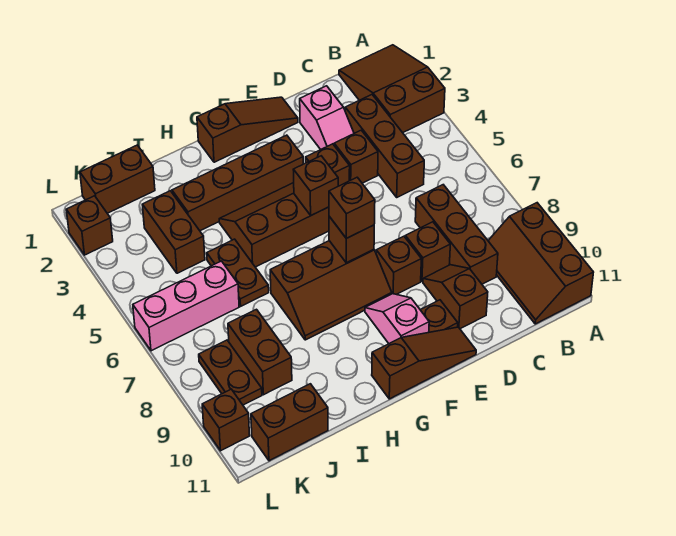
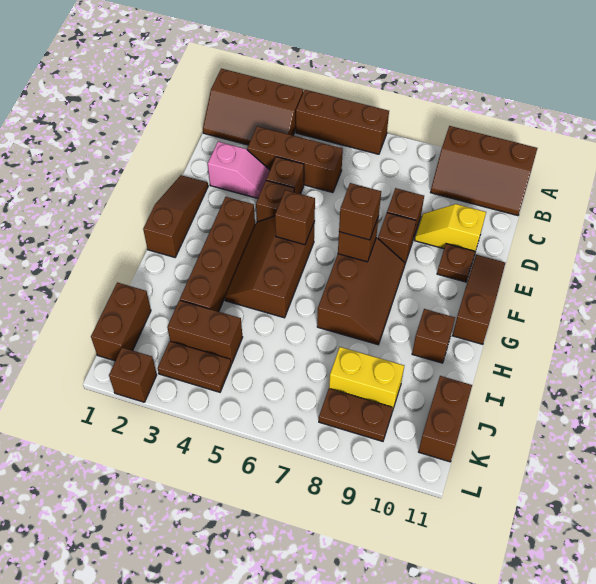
brown 2x3 slope [339,45,445,133] -> brown 2x3 slope turned to [203,69,303,145]
brown 1x3 brick [415,185,498,284] -> brown 1x3 brick moved to [296,90,389,154]
brown 1x2 slope [423,265,488,329] -> yellow 1x2 slope [415,204,486,251]
pink 1x2 slope [365,294,429,344] -> none
brown 1x2 plate [207,239,269,306] -> brown 1x2 plate moved to [158,341,231,392]
pink 1x3 brick [133,261,239,351] -> none
brown 1x2 brick [228,309,292,395] -> yellow 1x2 brick [329,347,404,408]
brown 1x1 brick [202,389,250,451] -> brown 1x1 brick moved to [412,309,455,363]

